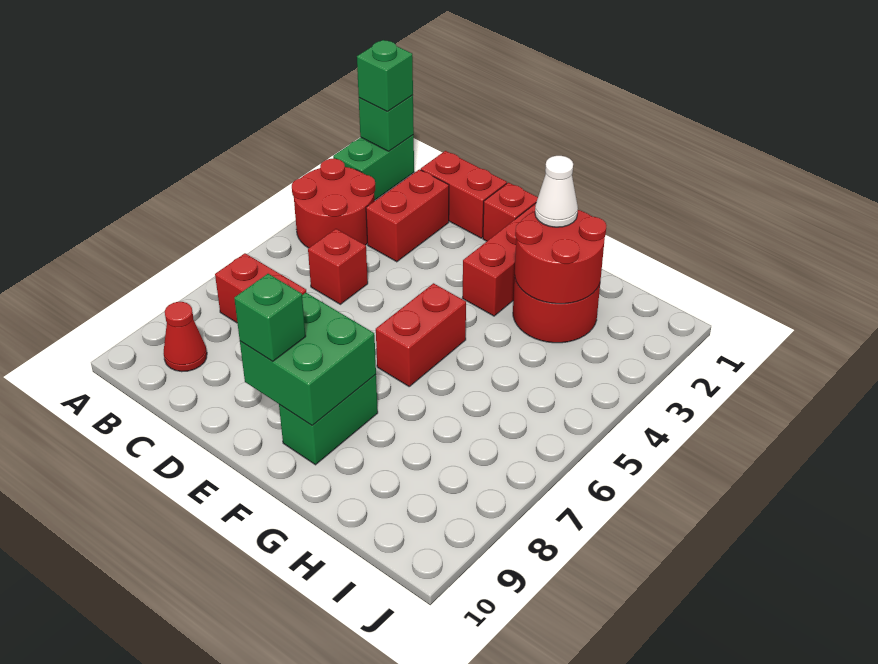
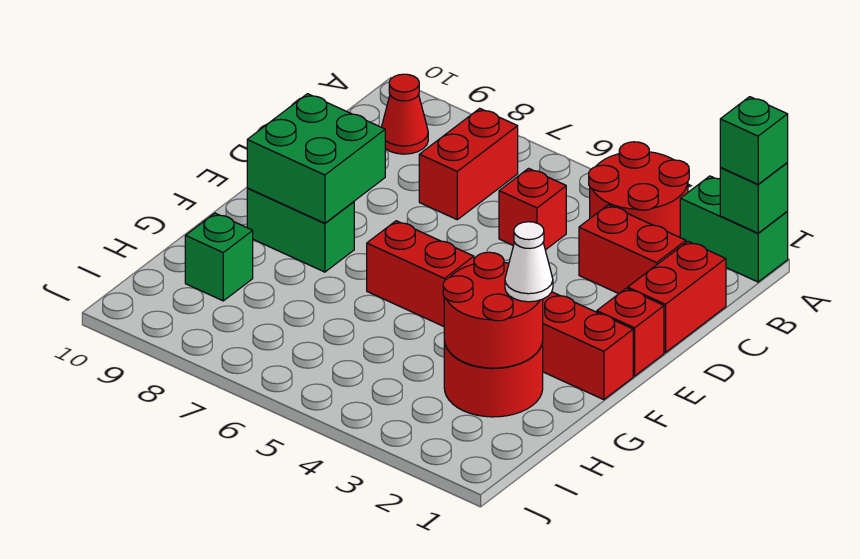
green 1x1 brick [234,274,306,361] -> green 1x1 brick moved to [185,213,253,301]

